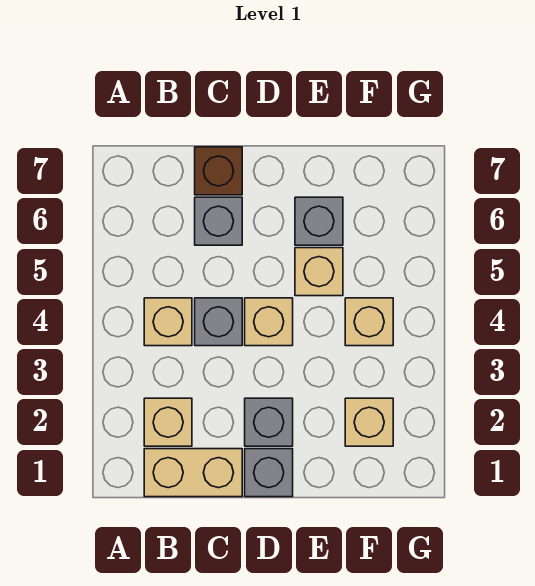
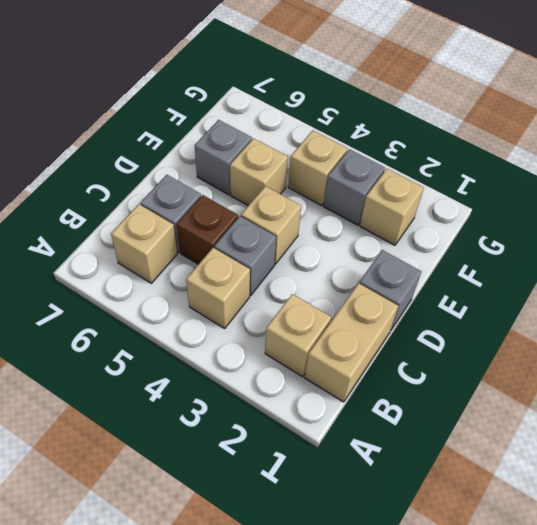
none -> tan 1x1 brick [111,204,177,283]
brown 1x1 brick [195,147,242,195] -> brown 1x1 brick moved to [177,195,238,264]
grey 1x1 brick [245,398,293,446] -> grey 1x1 brick moved to [324,149,385,225]

